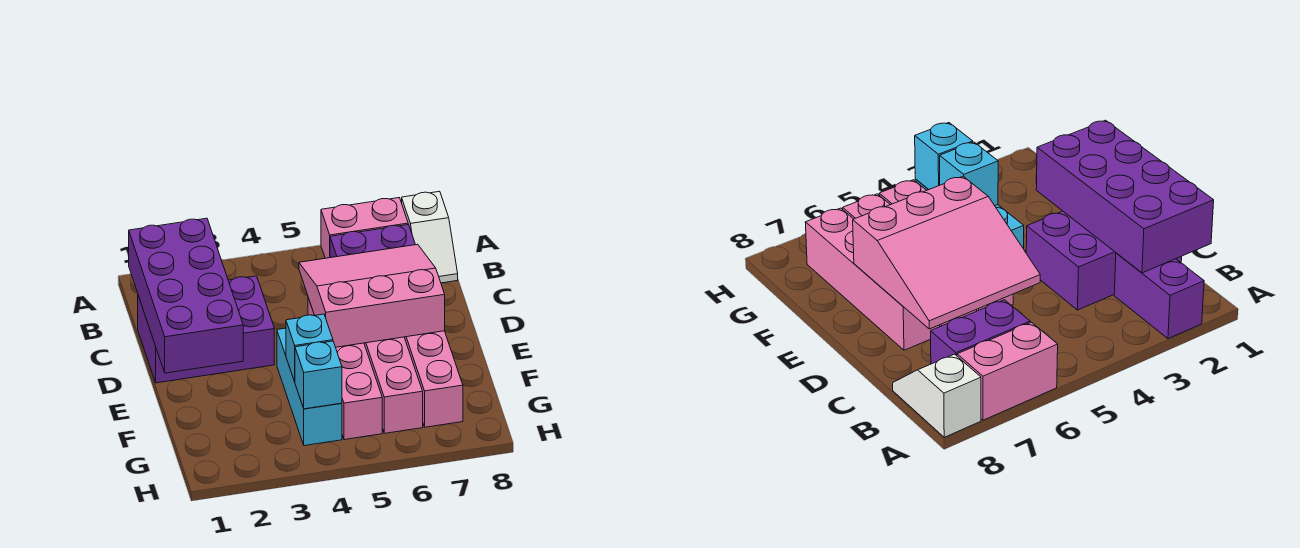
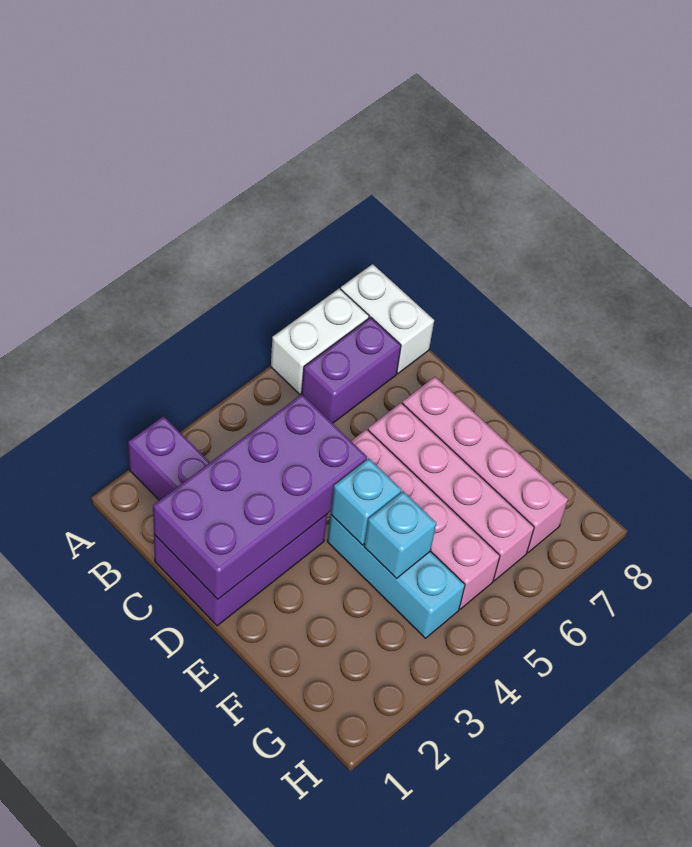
pink 1x2 brick [321,198,408,258] -> white 1x2 brick [271,288,369,394]
white 1x2 slope [402,191,458,283] -> white 1x2 brick [341,264,434,373]
purple 2x4 brick [129,218,243,373] -> purple 2x4 brick turned to [153,394,367,599]
pink 3x3 slope [299,244,445,347] -> none
cyan 1x1 brick [295,341,342,409] -> cyan 1x1 brick moved to [331,458,401,545]

